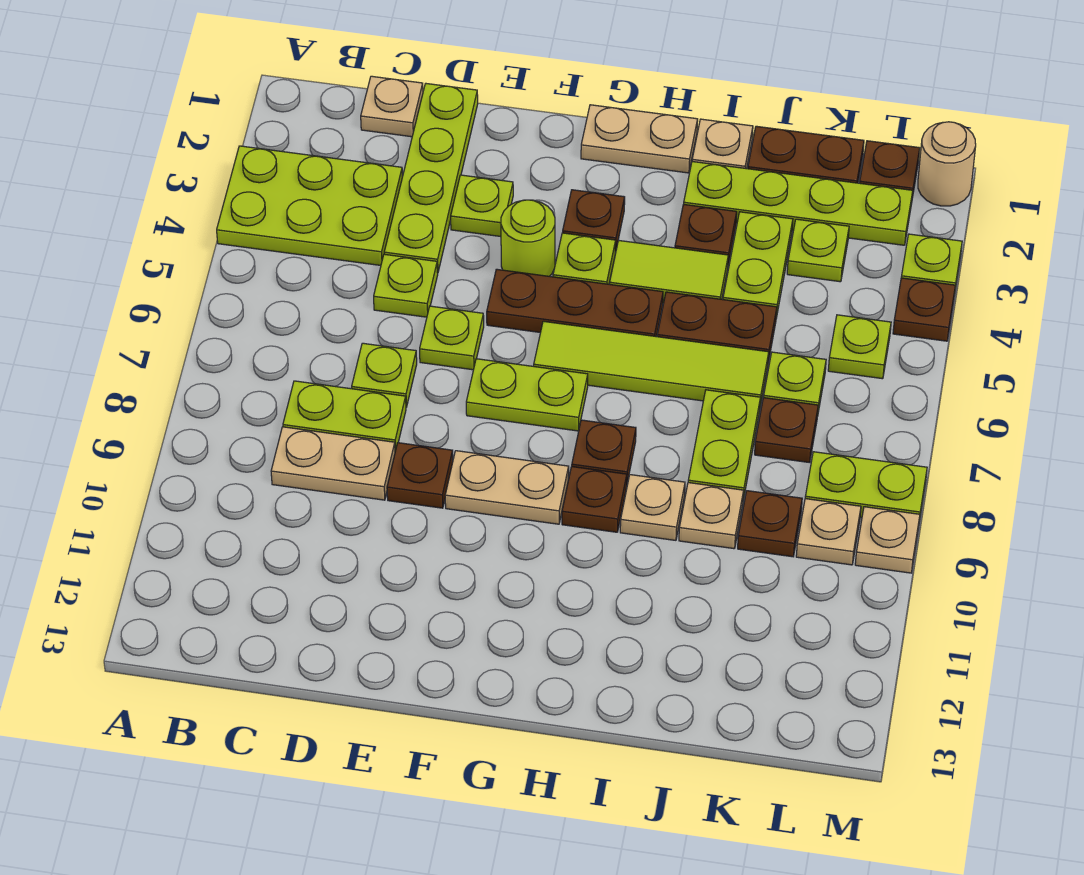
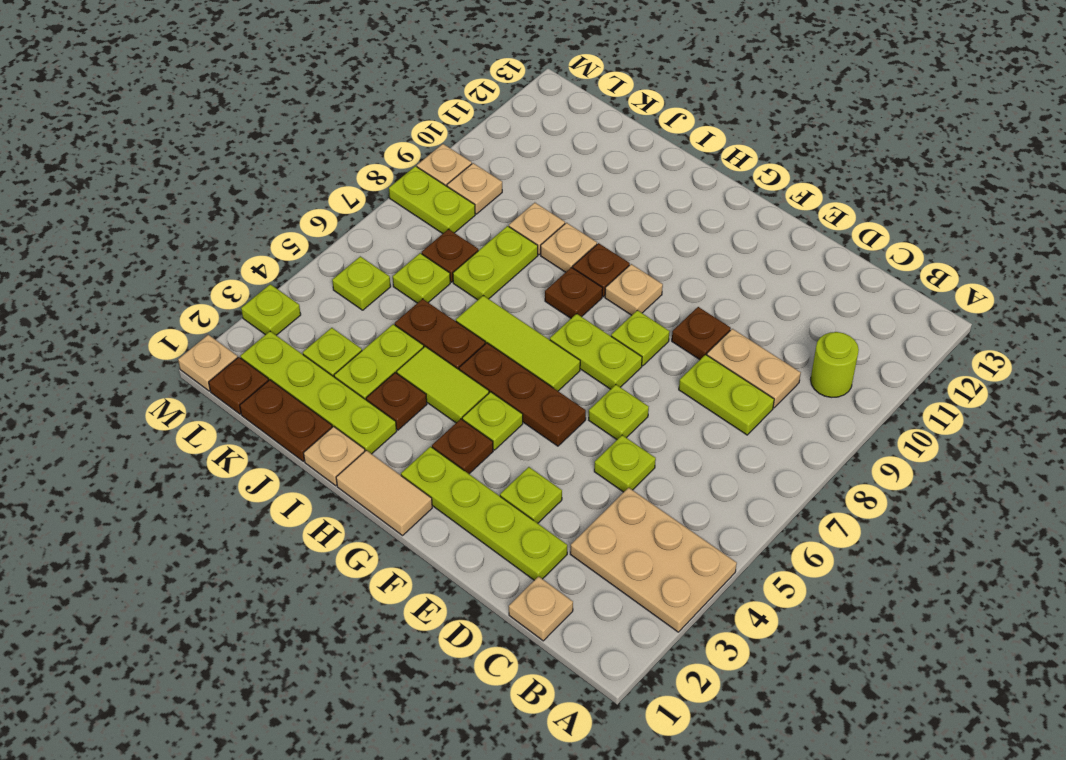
lime 2x3 plate [217,146,402,265] -> tan 2x3 plate [570,488,737,632]
lime 1x4 plate [384,84,478,273] -> lime 1x4 plate turned to [401,447,567,580]
lime 1x1 plate [352,343,417,407] -> lime 1x1 plate moved to [611,310,670,366]
lime 1x1 round brick [501,200,555,276] -> lime 1x1 round brick moved to [811,332,859,397]
tan 1x2 plate [445,451,569,524] -> tan 1x1 plate [605,264,663,315]
tan 1x2 plate [581,105,698,173] -> tan 1x2 tile [336,450,432,536]
lime 1x4 tile [534,321,769,406] -> lime 1x3 tile [456,296,580,391]
brown 1x1 plate [738,491,802,557] -> none
tan 1x1 round brick [918,122,976,206] -> tan 1x1 plate [178,335,238,391]
brown 1x1 plate [893,278,955,341] -> none

